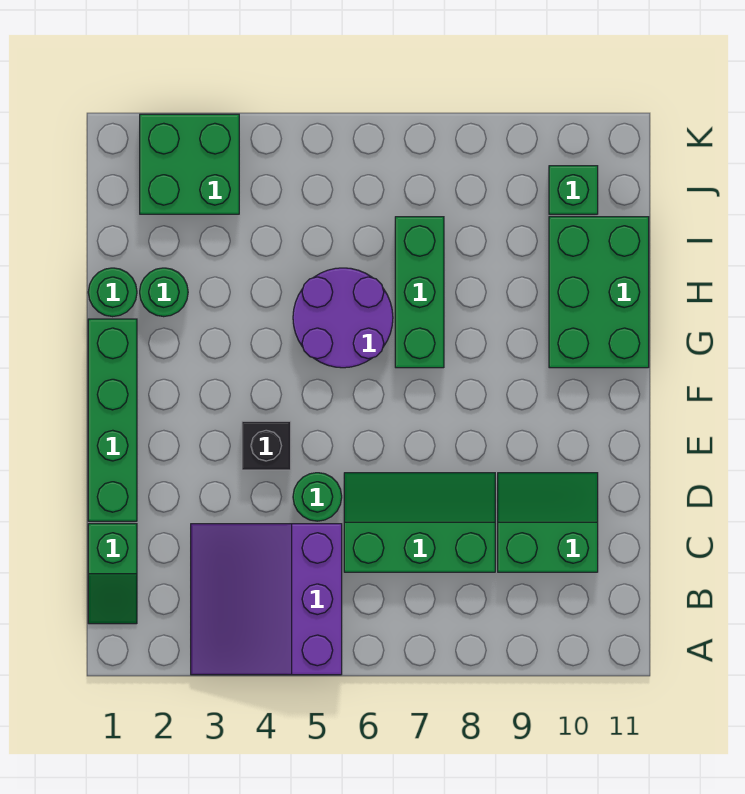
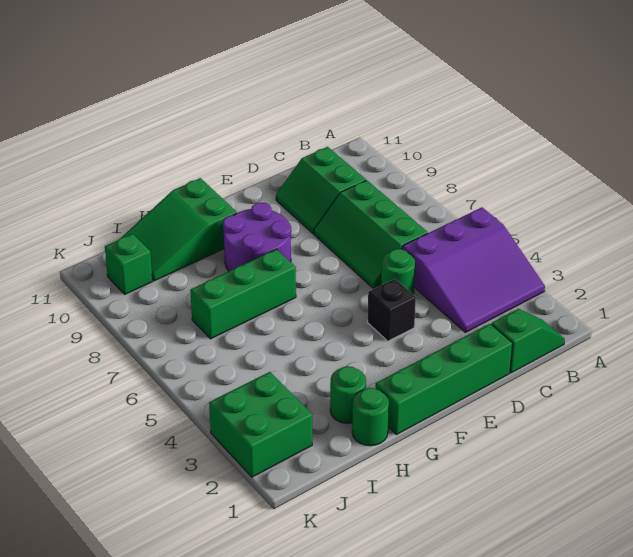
purple 2x2 round brick [293,268,393,368] -> purple 2x2 round brick moved to [223,203,291,271]
green 2x3 brick [549,217,649,368] -> green 2x3 slope [122,178,237,281]

